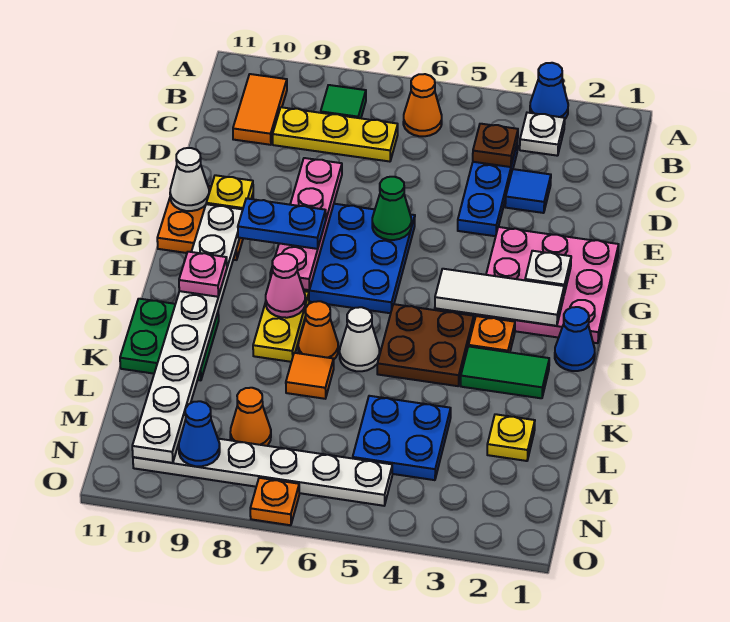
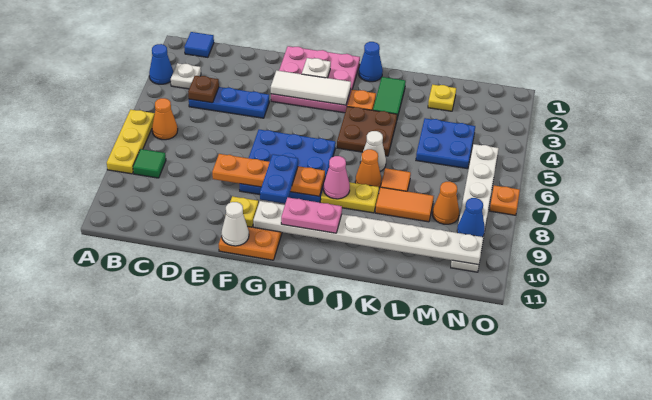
orange 1x2 tile [233,74,287,145] -> orange 1x2 tile moved to [375,187,434,222]
yellow 1x3 plate [273,107,398,162] -> yellow 1x3 plate moved to [107,109,155,174]
blue 1x1 tile [505,169,551,213] -> blue 1x1 tile moved to [184,32,214,57]
pink 1x4 plate [270,158,342,290] -> orange 1x4 plate [212,154,325,196]
green 1x1 cone [372,177,411,240] -> none
white 1x3 tile [435,269,564,326] -> white 1x3 tile turned to [271,70,351,105]
pink 1x1 plate [179,252,227,297] -> pink 1x2 plate [281,198,342,233]
green 2x2 plate [120,299,219,380] -> none

